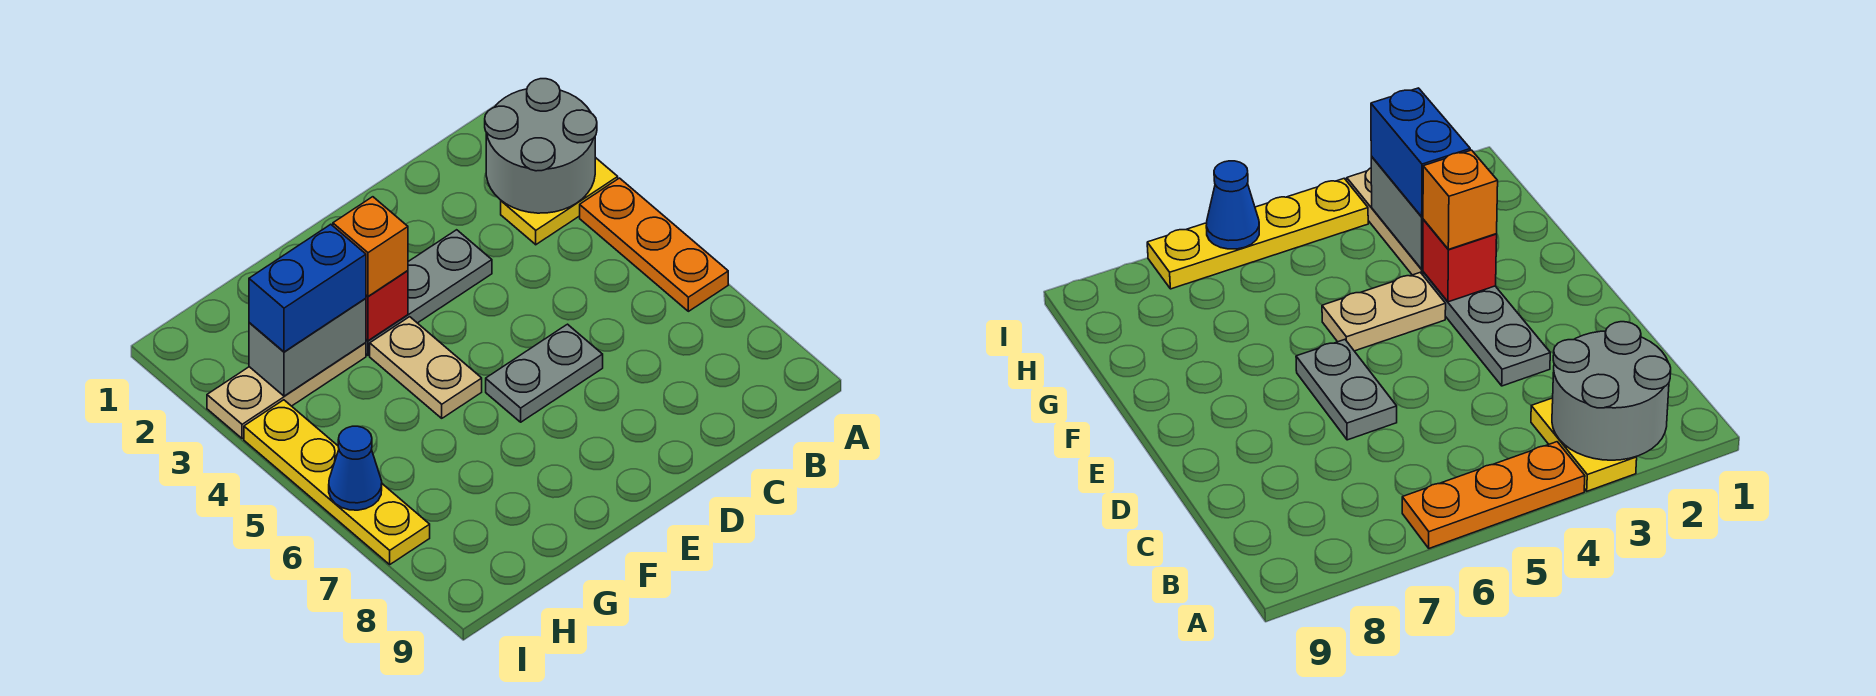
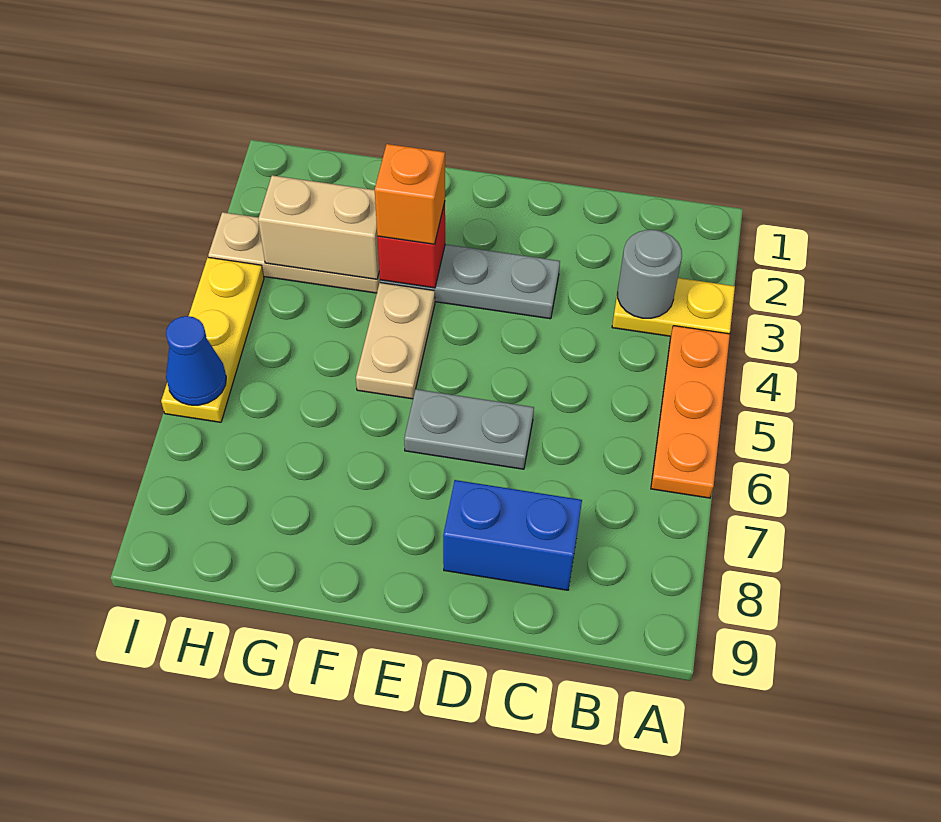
grey 2x2 round brick [485,79,597,213] -> grey 1x1 round brick [618,230,682,318]
grey 1x2 brick [249,298,366,396] -> tan 1x2 brick [258,175,379,279]
blue 1x2 brick [249,224,366,352] -> blue 1x2 brick moved to [443,480,582,590]
yellow 1x4 plate [244,400,430,564] -> yellow 1x3 plate [161,257,264,422]

